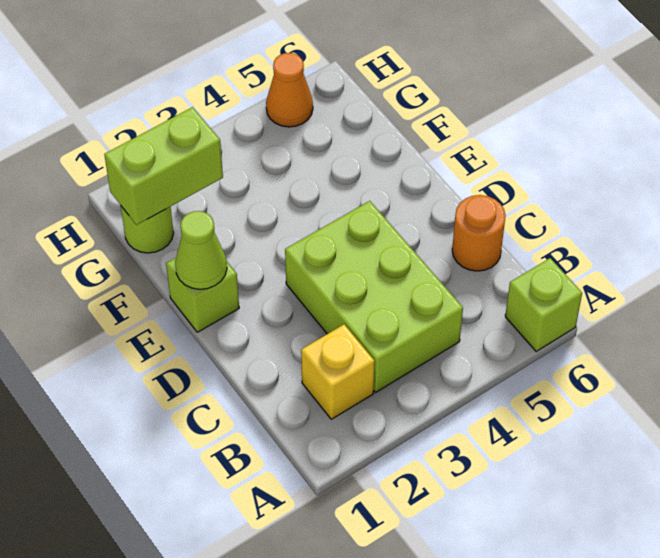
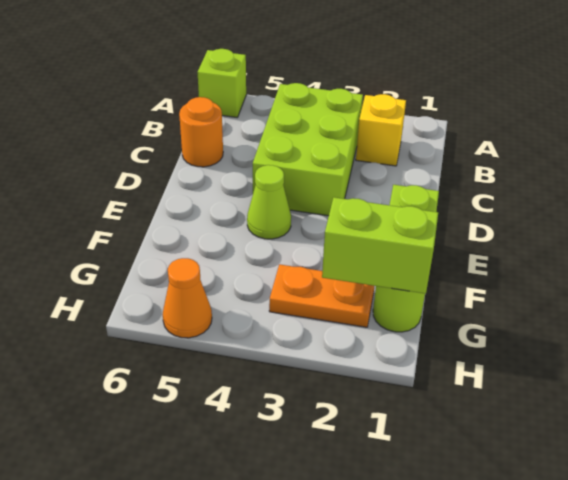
lime 1x1 cone [175,211,227,289] -> lime 1x1 cone moved to [247,165,291,239]
none -> orange 1x2 plate [269,264,374,327]

